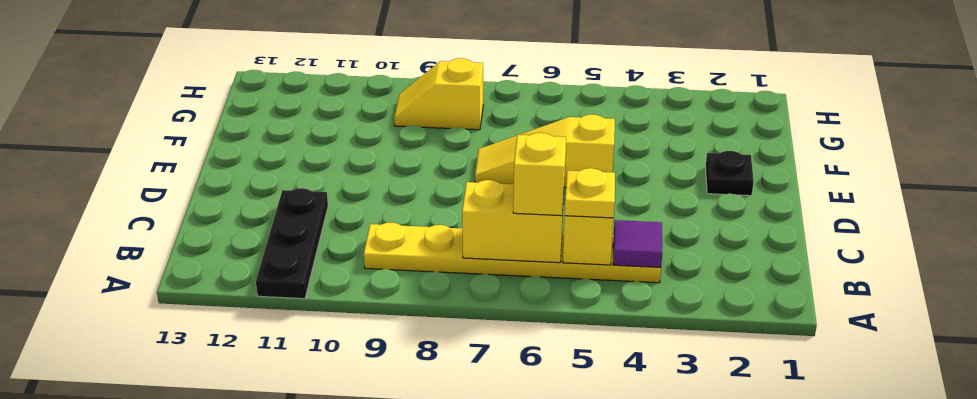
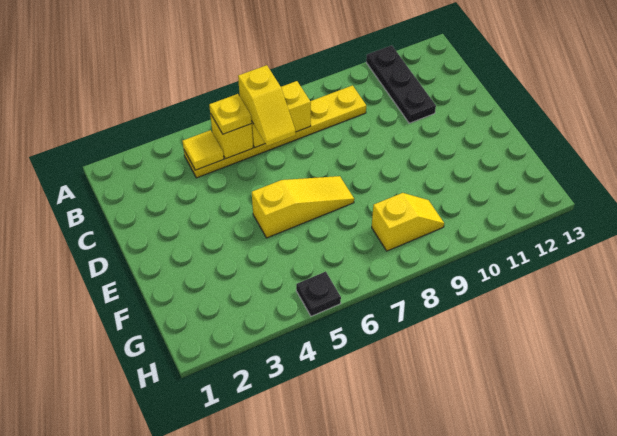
purple 1x1 tile [613,220,662,267] -> yellow 1x1 tile [183,130,224,170]
black 1x1 plate [706,151,754,196] -> black 1x1 plate moved to [296,272,341,316]

